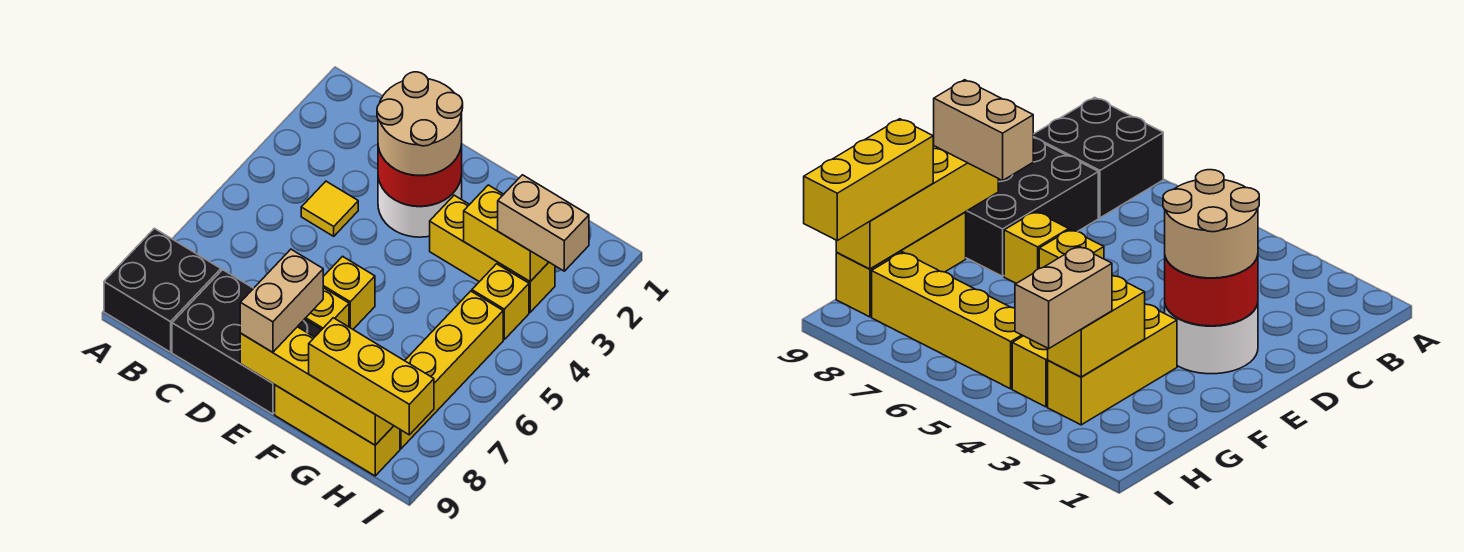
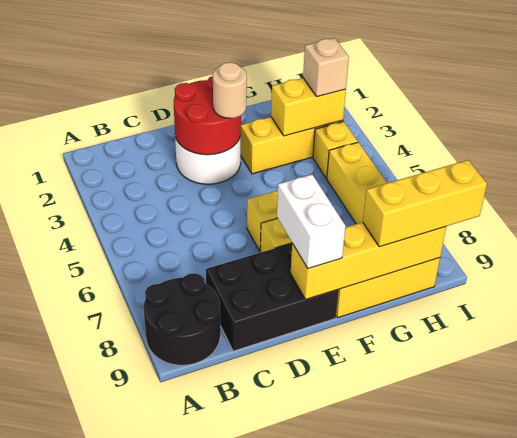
black 2x2 brick [104,228,221,352] -> black 2x2 round brick [144,273,220,365]
yellow 1x1 tile [301,181,358,236] -> none
tan 2x2 round brick [377,72,463,176] -> tan 1x1 round brick [213,62,247,118]
tan 1x2 brick [240,249,323,352] -> white 1x2 brick [277,175,345,268]
tan 1x2 brick [498,175,589,271] -> tan 1x1 brick [303,38,349,97]

